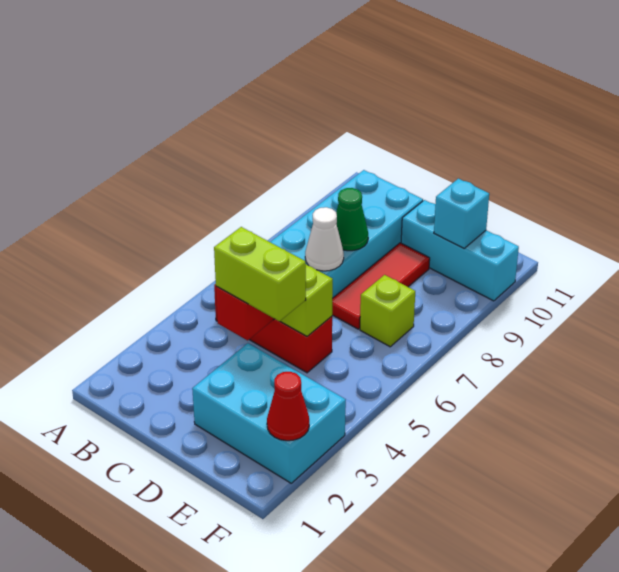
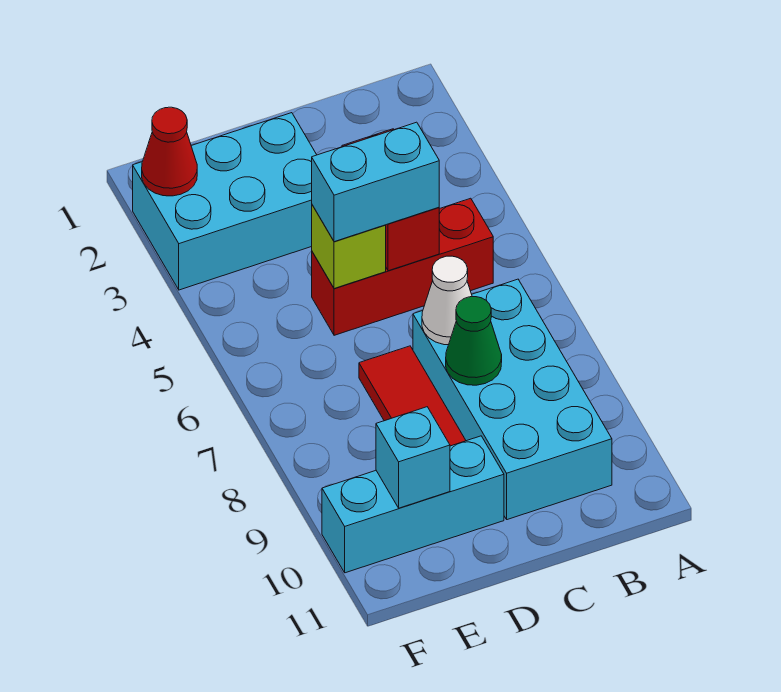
lime 1x2 brick [214,227,306,321] -> none
none -> cyan 1x2 brick [312,122,439,242]
lime 1x1 brick [360,275,415,347] -> none

